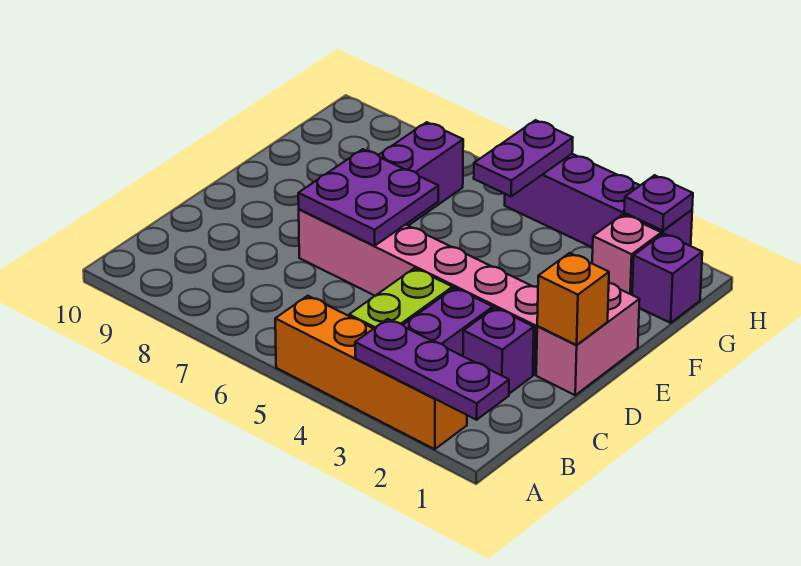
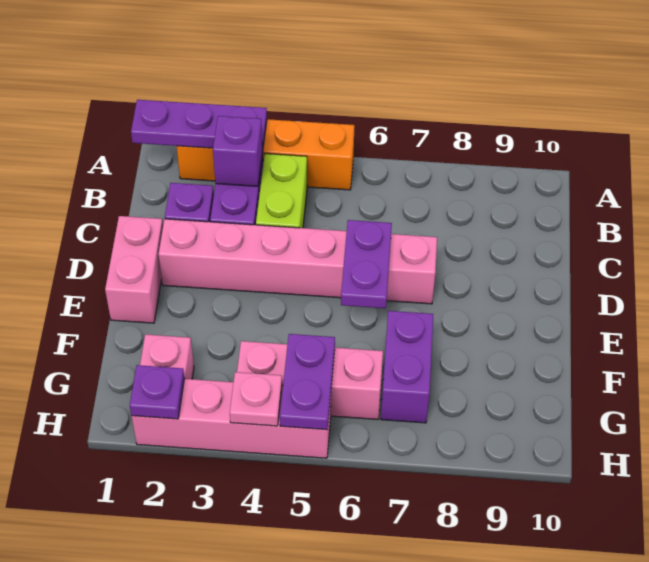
orange 1x1 brick [537,253,609,345] -> none
purple 2x2 plate [298,149,438,246] -> purple 1x2 plate [341,220,392,308]
purple 1x1 brick [632,233,702,323] -> purple 1x1 brick moved to [213,116,263,186]
none -> pink 1x3 brick [237,341,383,419]
purple 1x4 brick [505,154,692,248] -> pink 1x4 brick [132,379,331,458]
none -> pink 1x1 plate [230,372,282,426]

